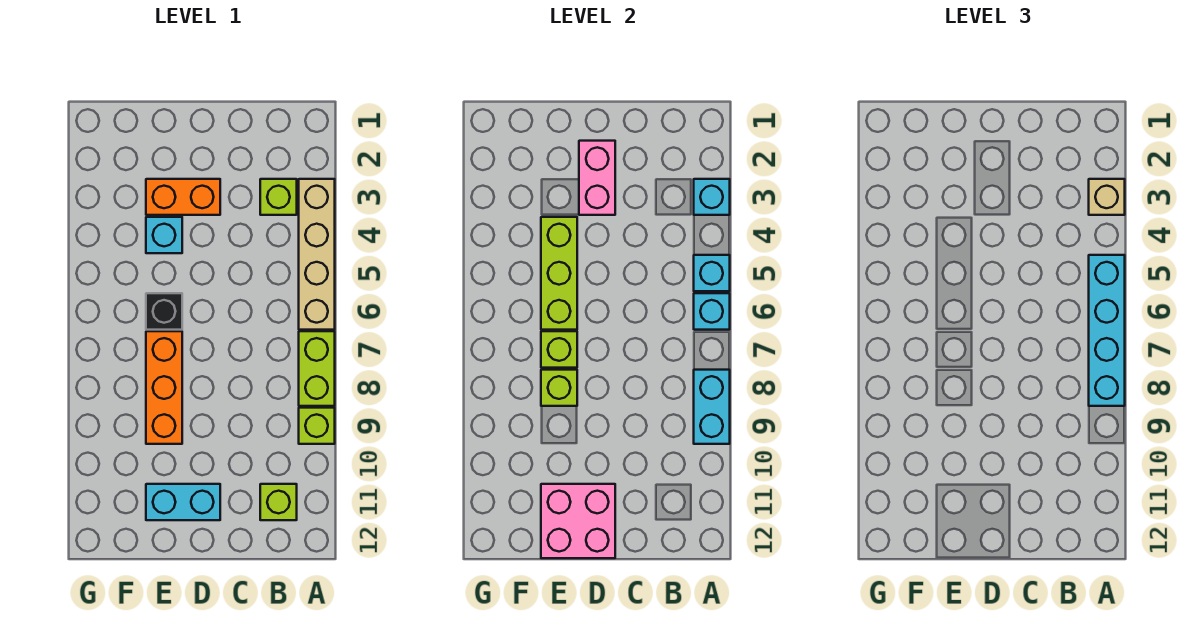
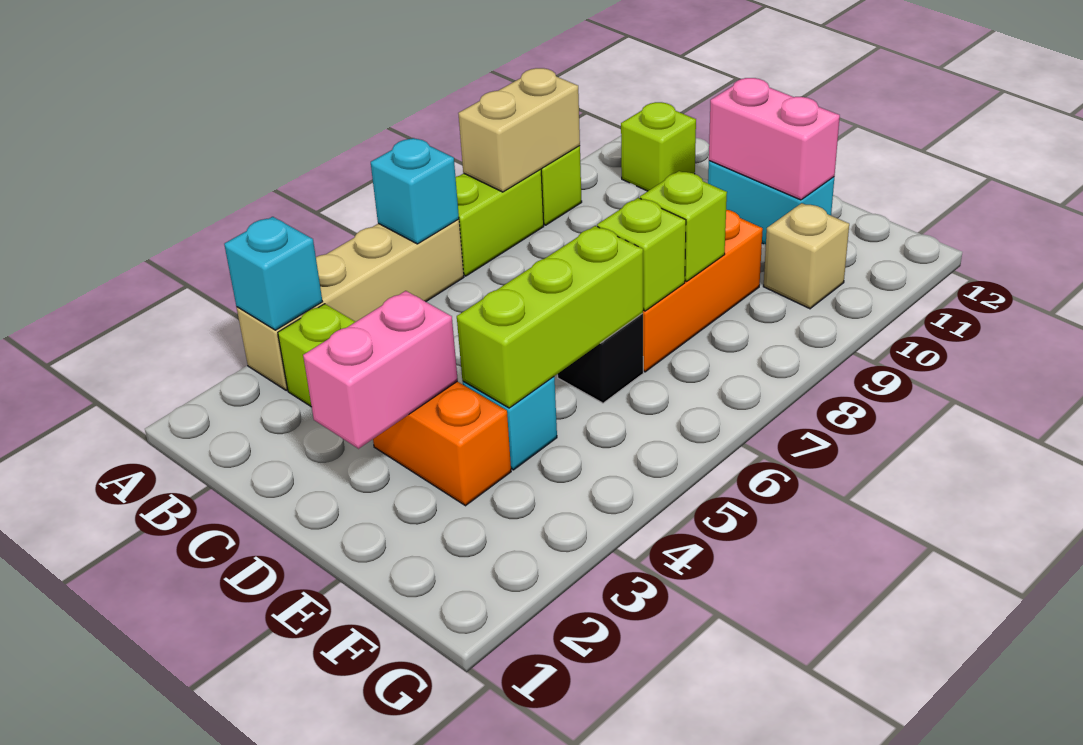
tan 1x1 brick [1089,179,1125,215] -> tan 1x1 brick moved to [763,203,849,309]
cyan 1x1 brick [694,255,730,291] -> none
cyan 1x4 brick [1089,255,1125,406] -> none
cyan 1x2 brick [694,370,730,444] -> tan 1x2 brick [458,68,580,192]
pink 2x2 brick [541,484,615,558] -> pink 1x2 brick [709,78,840,200]

